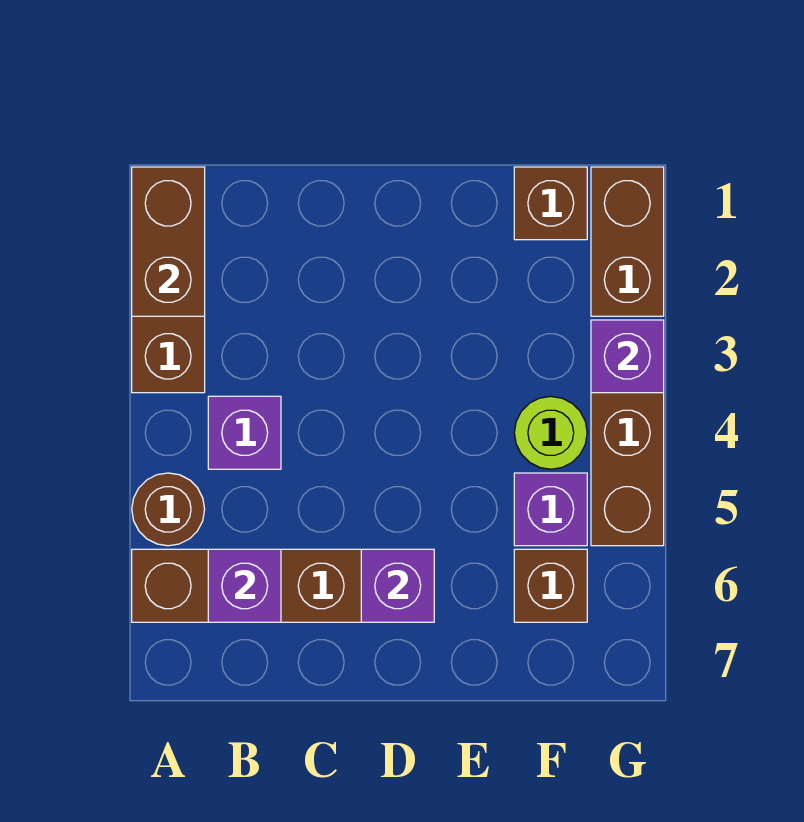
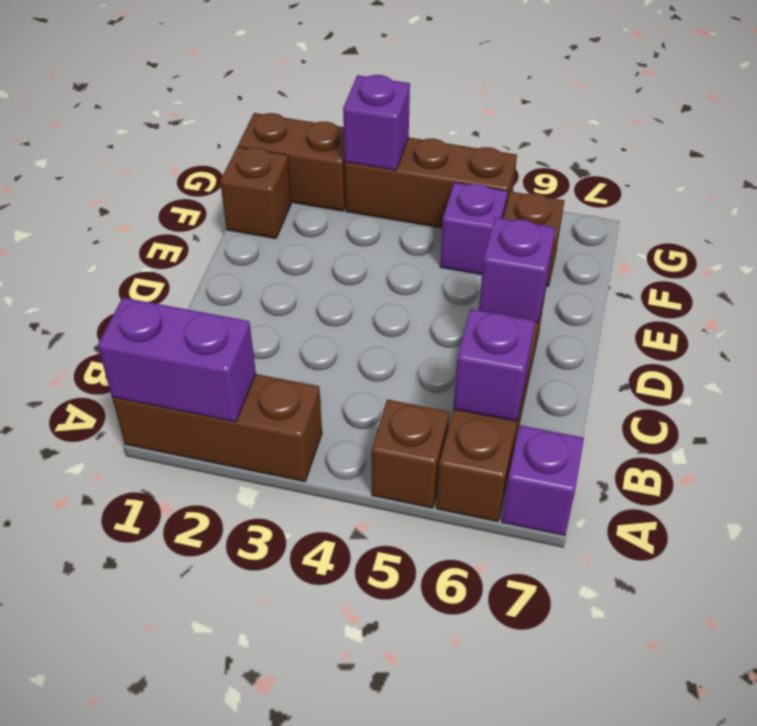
brown 1x2 brick [132,167,205,316] -> purple 1x2 brick [98,298,256,422]
brown 1x1 round brick [132,473,205,546] -> brown 1x1 brick [371,400,449,508]
purple 1x1 brick [208,396,281,469] -> purple 1x1 brick moved to [502,425,584,536]
lime 1x1 round brick [514,396,587,469] -> none

